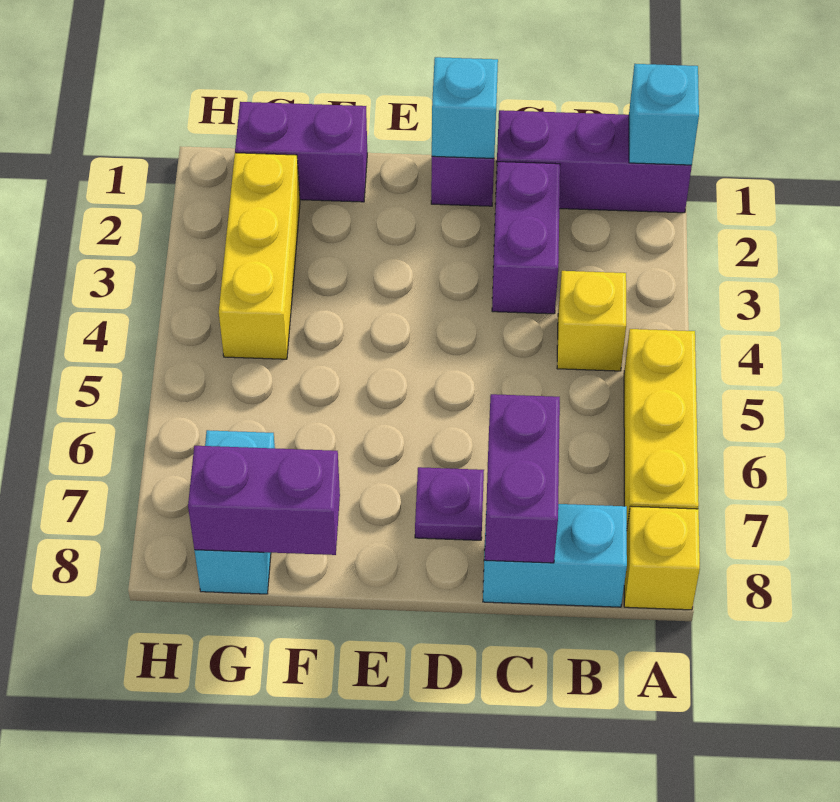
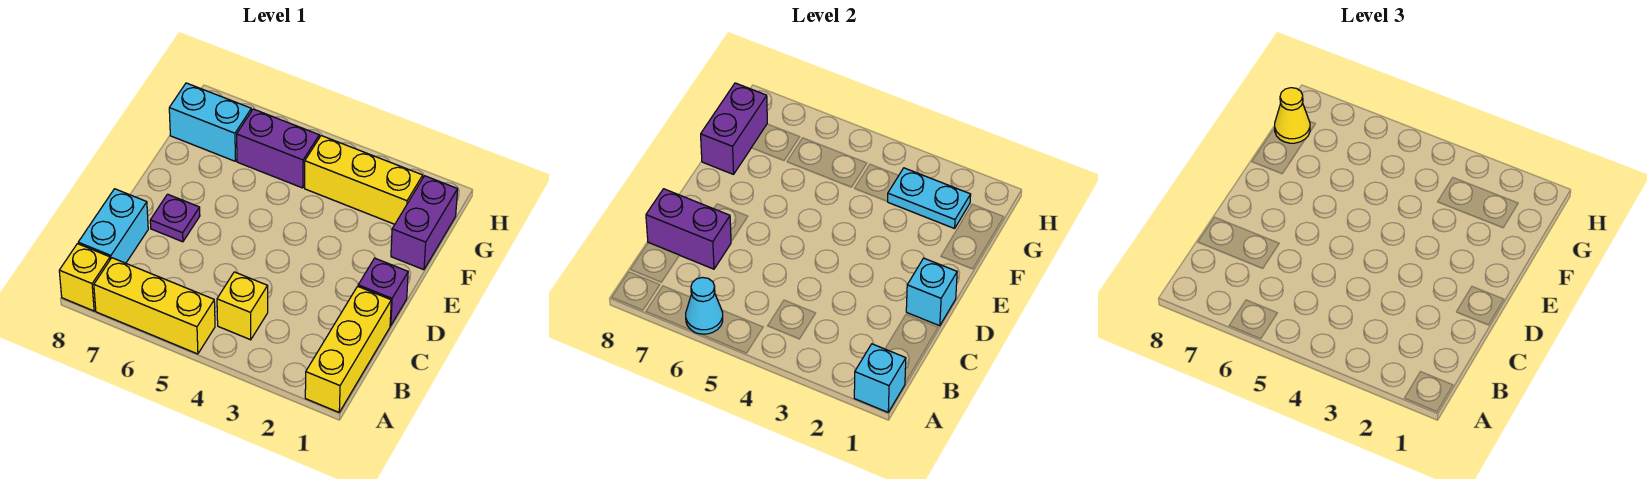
purple 1x3 brick [495,110,692,213] -> yellow 1x3 brick [305,286,391,412]
none -> cyan 1x1 cone [686,278,723,334]
purple 1x2 brick [492,162,560,314] -> purple 1x2 brick moved to [237,109,319,188]
none -> cyan 1x2 plate [887,168,971,229]
none -> yellow 1x1 cone [1275,88,1310,143]

